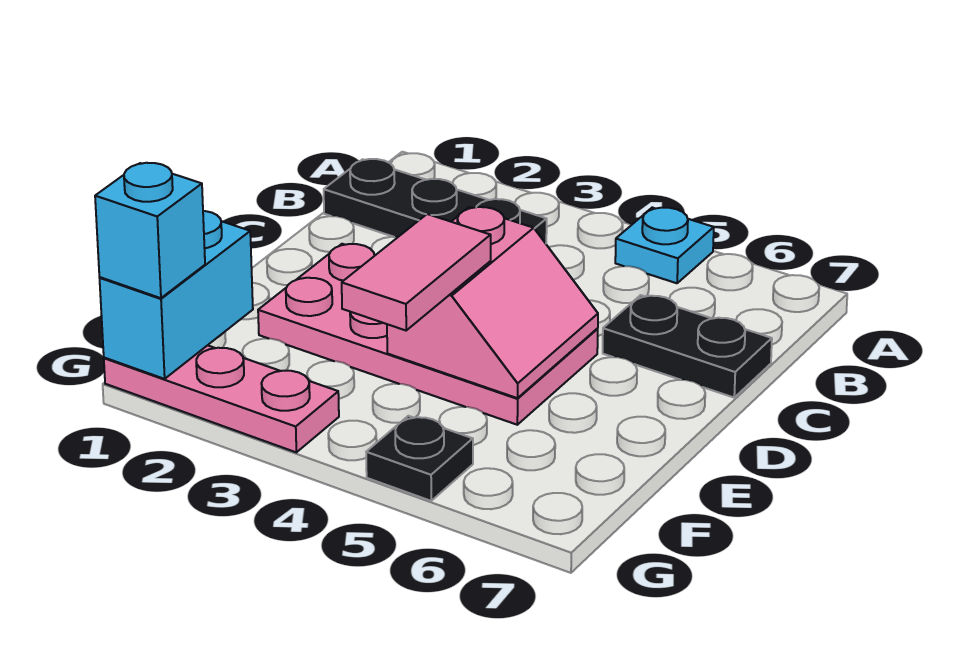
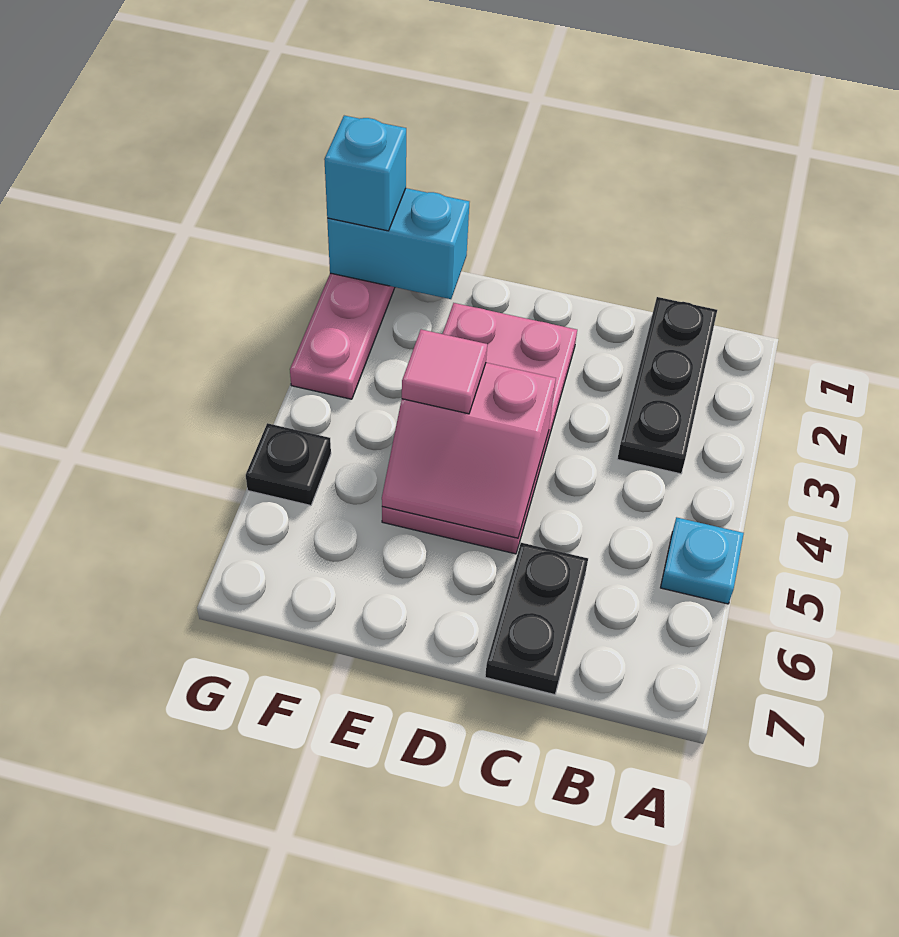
pink 1x2 tile [342,214,491,330] -> pink 1x1 tile [402,330,487,414]

